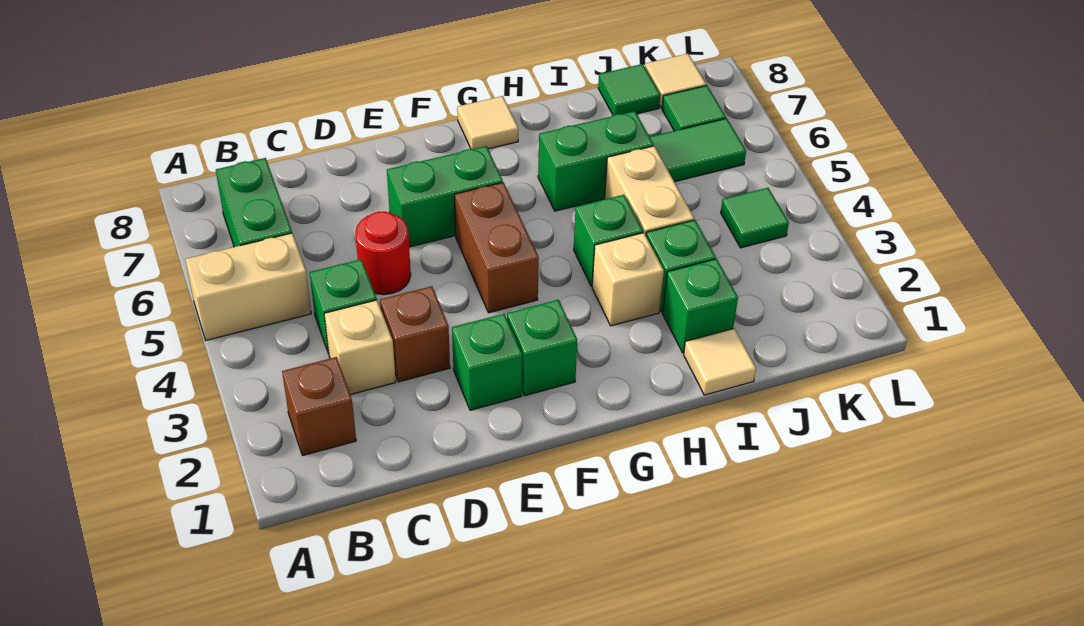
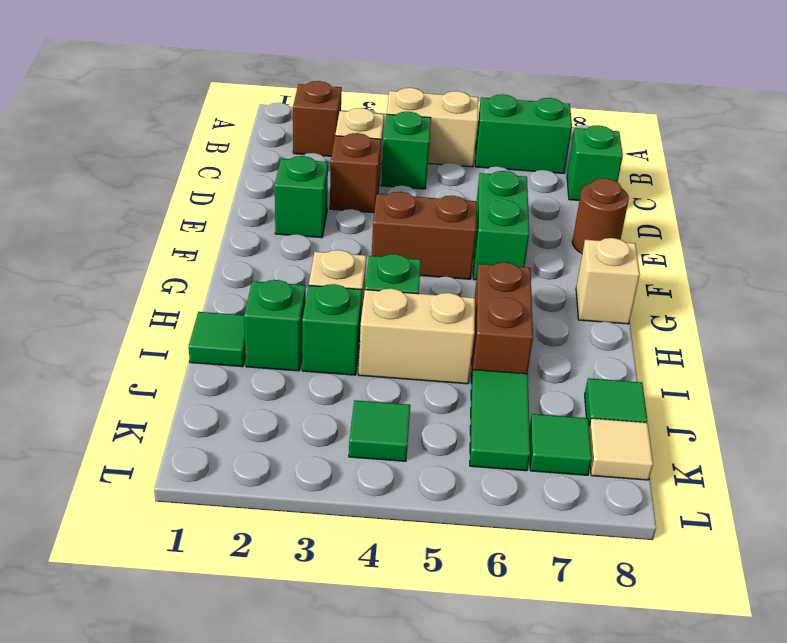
tan 1x2 brick [185,233,311,340] -> tan 1x2 brick turned to [387,88,478,167]
red 1x1 round brick [355,212,411,295] -> none
none -> brown 1x1 round brick [572,178,629,253]
green 1x1 brick [507,300,577,396] -> green 1x1 brick moved to [567,125,623,200]
tan 1x1 tile [457,96,518,149] -> tan 1x1 brick [576,238,640,324]
green 1x2 brick [538,111,653,211] -> brown 1x2 brick [471,262,533,382]
tan 1x1 tile [684,328,756,395] -> green 1x1 tile [189,312,246,367]

